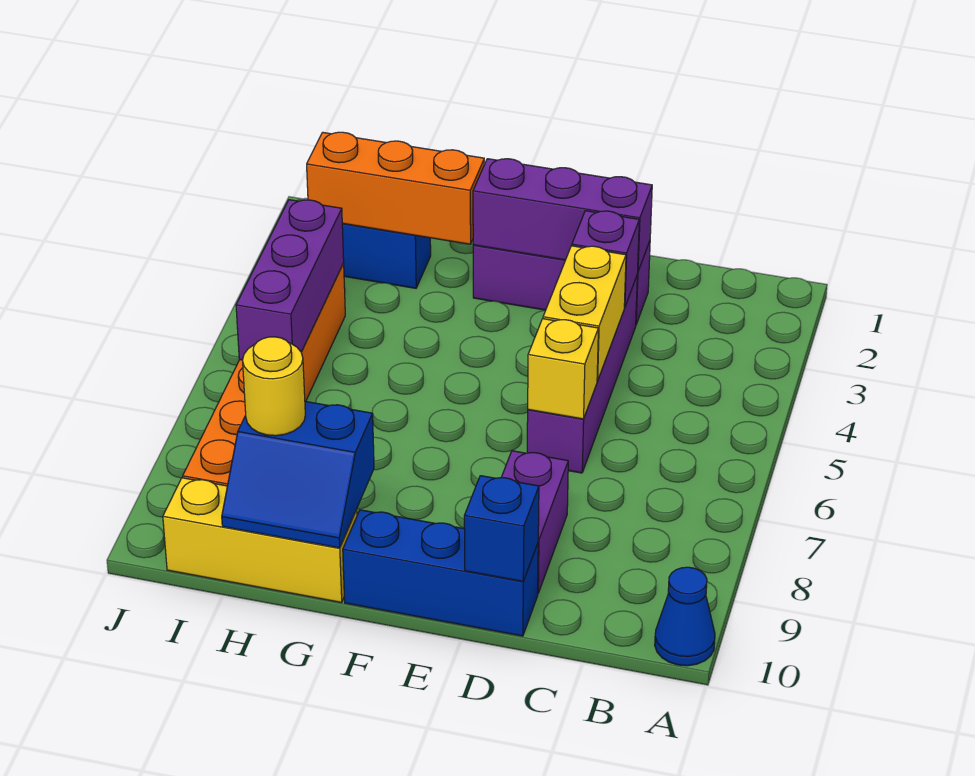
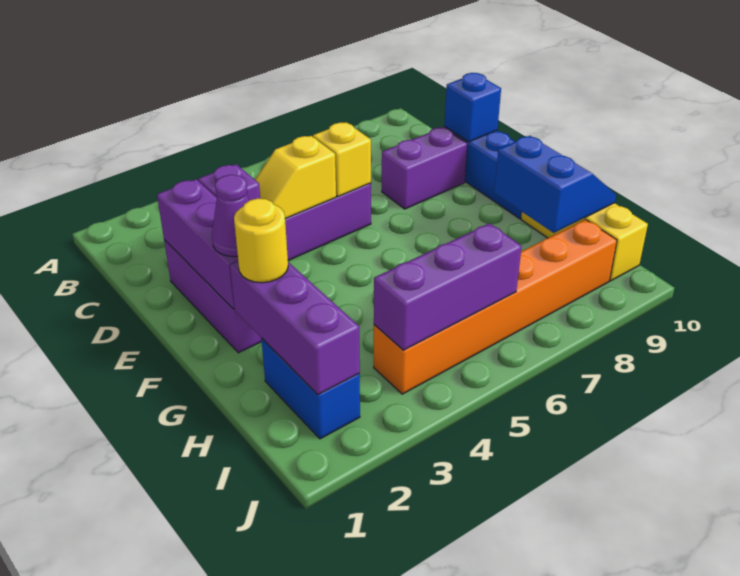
blue 1x1 cone [655,567,715,666] -> none
yellow 1x2 brick [543,246,626,381] -> yellow 1x2 slope [255,136,336,219]
none -> purple 1x1 cone [212,175,249,257]
orange 1x3 brick [307,132,484,244] -> purple 1x3 brick [230,261,360,395]
yellow 1x1 round brick [243,337,305,436] -> yellow 1x1 round brick moved to [234,198,288,283]

